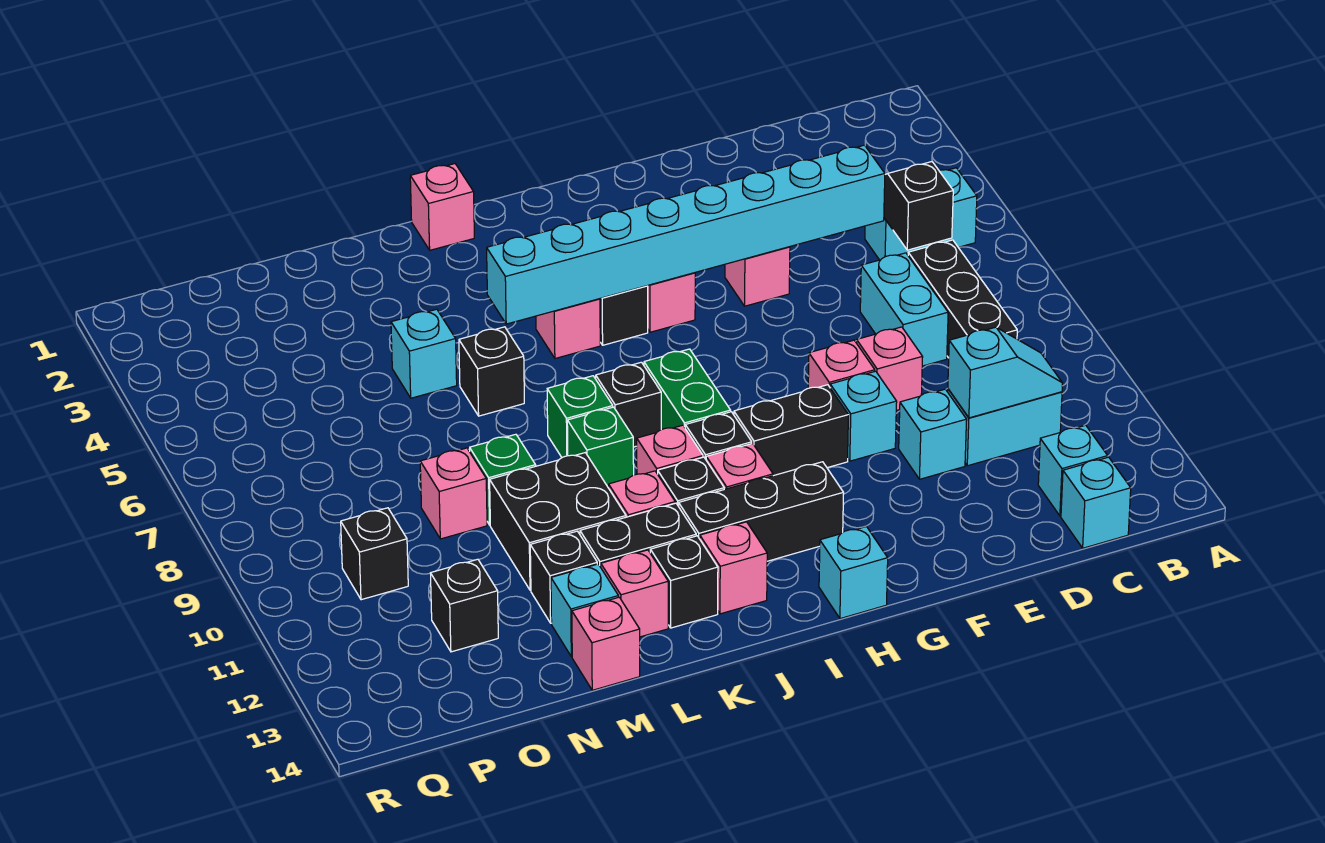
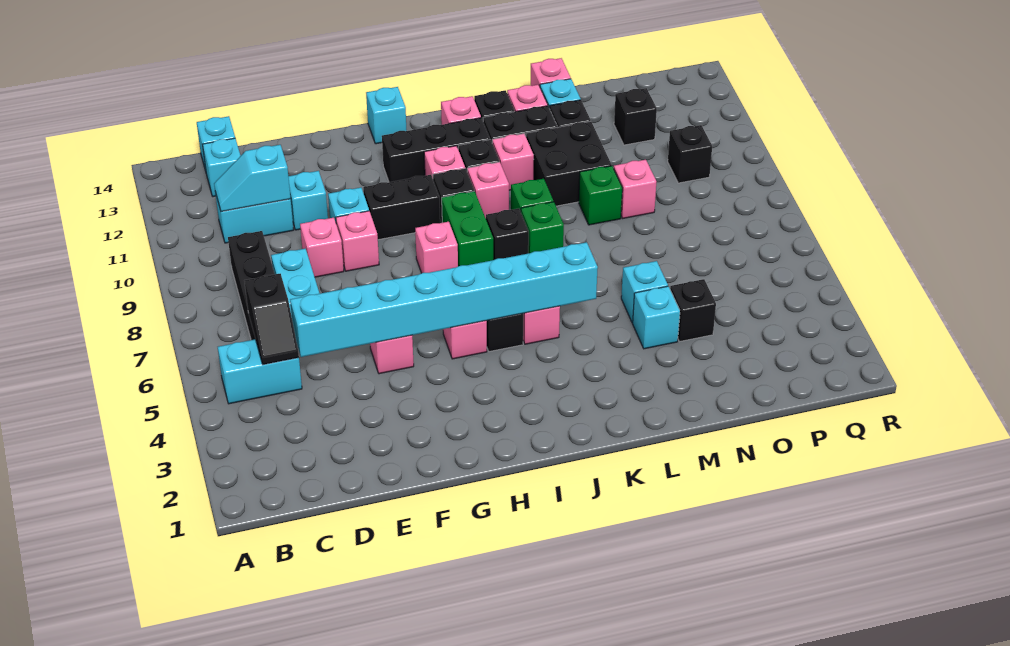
pink 1x1 brick [410,164,474,250] -> pink 1x1 brick moved to [415,222,458,273]
black 1x1 brick [459,327,524,416] -> black 1x1 brick moved to [670,279,716,342]
none -> cyan 1x1 brick [633,286,680,349]

